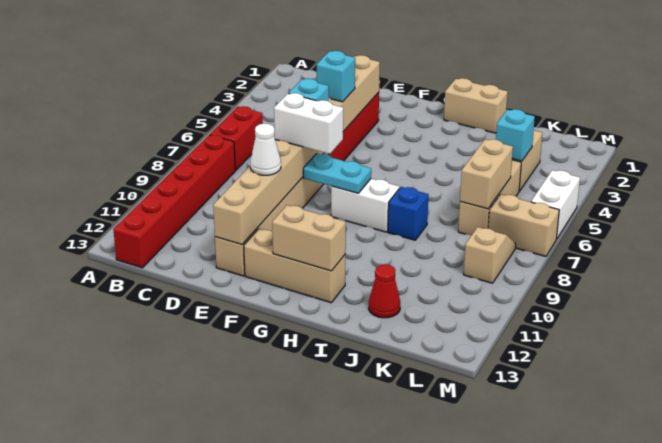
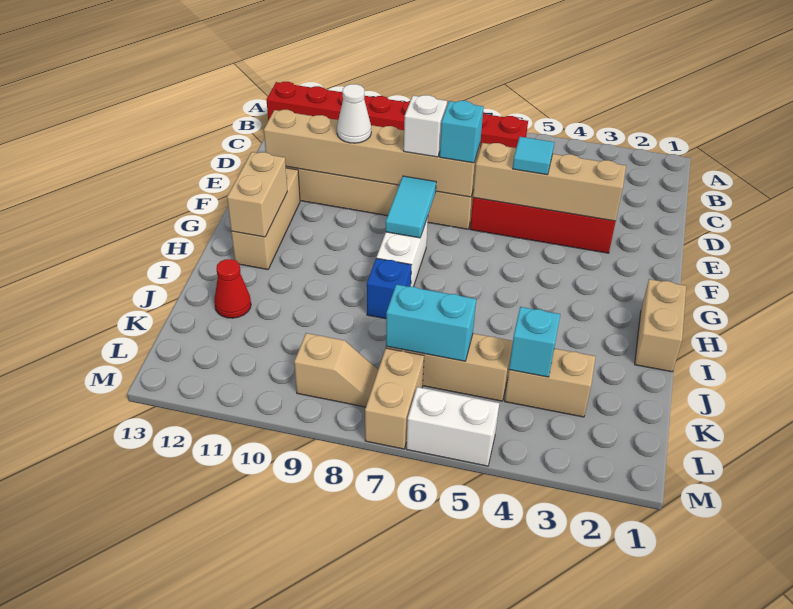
cyan 1x1 brick [317,51,355,102] -> cyan 1x1 tile [513,137,554,175]
white 1x2 brick [274,93,343,154] -> white 1x1 brick [404,95,447,157]
cyan 1x2 plate [303,154,371,193] -> cyan 1x2 tile [386,176,436,238]
tan 1x2 brick [460,139,513,209] -> cyan 1x2 brick [386,284,476,361]

